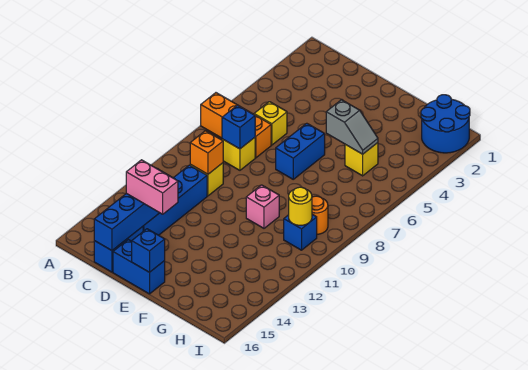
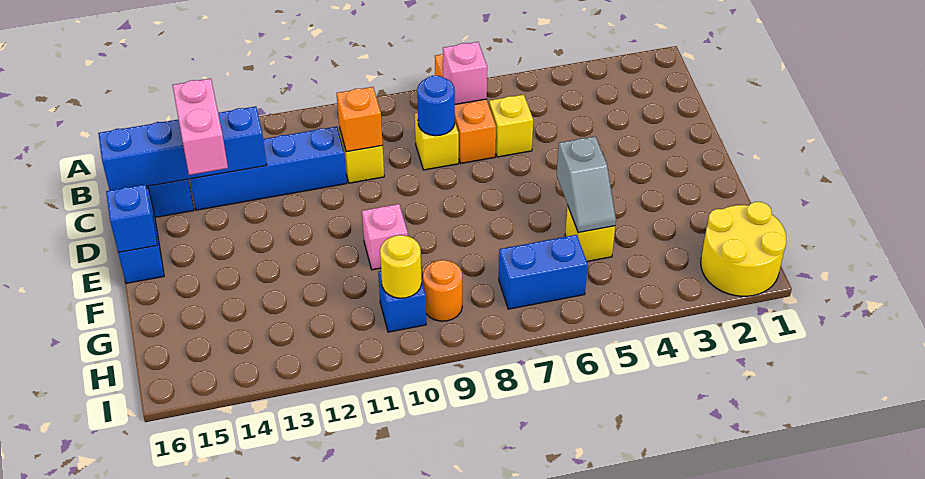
none -> pink 1x1 brick [443,42,487,104]
blue 1x1 brick [222,105,255,149] -> blue 1x1 round brick [417,76,455,136]
blue 1x2 brick [276,123,325,179] -> blue 1x2 brick moved to [499,235,588,309]
blue 2x2 round brick [421,95,470,153] -> yellow 2x2 round brick [701,202,786,296]

